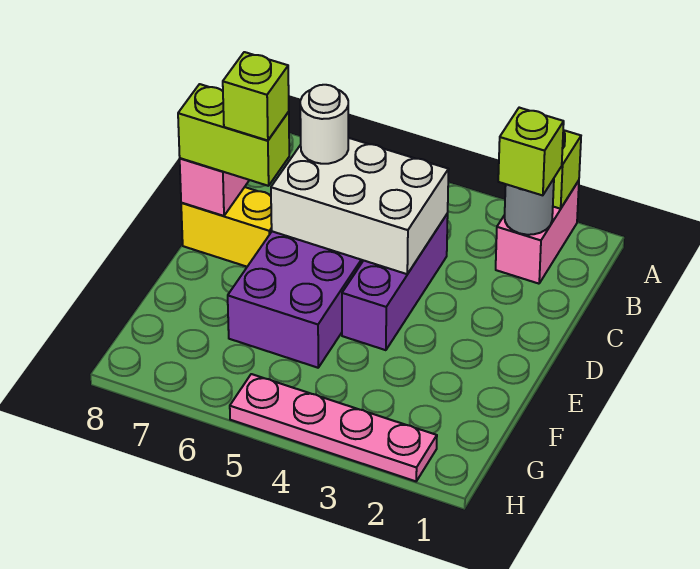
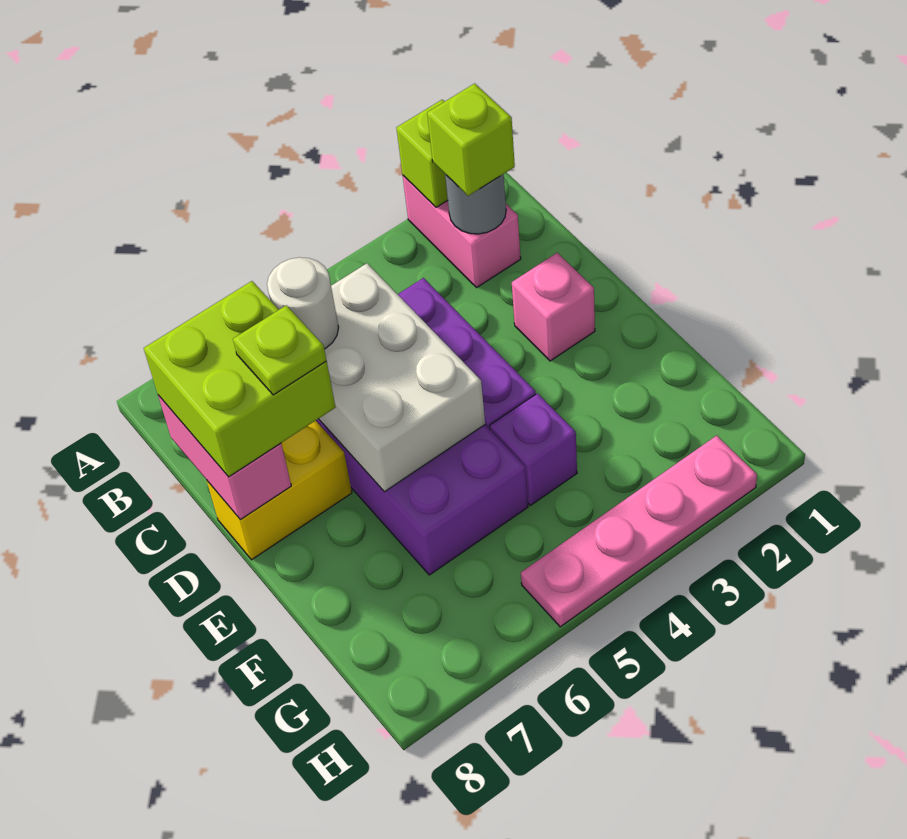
white 2x3 brick [271,138,449,274] -> white 2x3 brick turned to [319,263,485,492]
none -> pink 1x1 brick [512,253,595,361]
lime 1x2 brick [178,84,289,186] -> lime 2x2 brick [144,281,336,477]
lime 1x1 brick [223,52,289,141] -> lime 1x1 plate [233,305,327,395]
none -> purple 1x1 brick [490,393,577,505]

